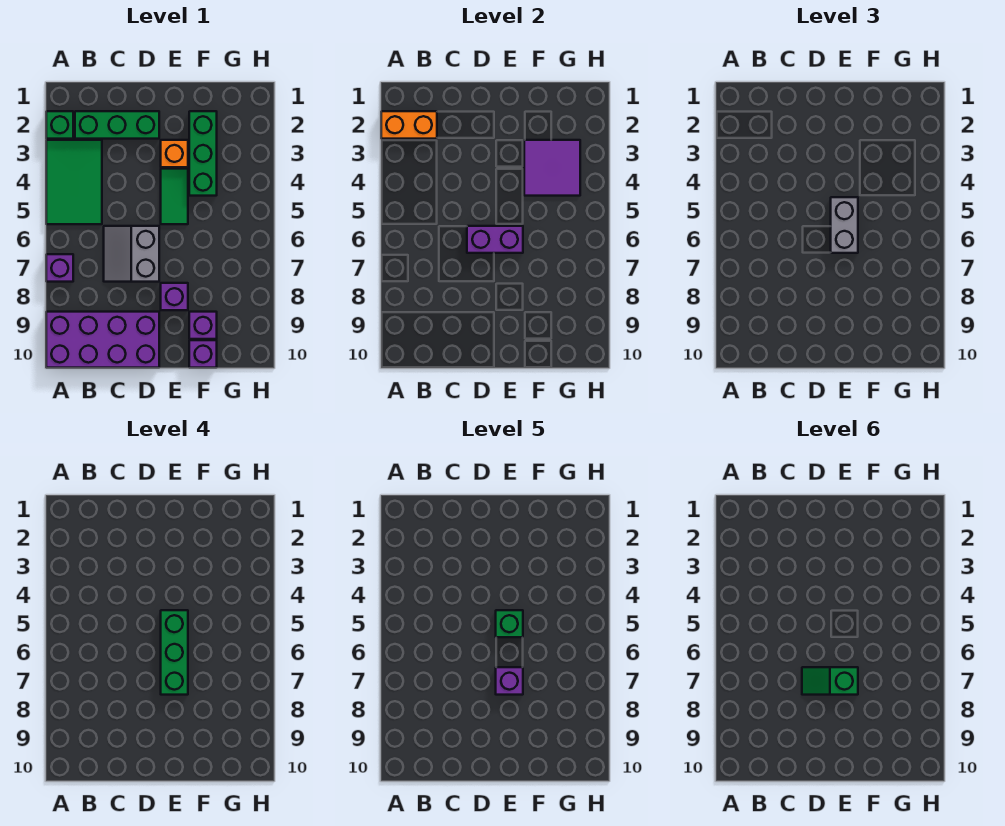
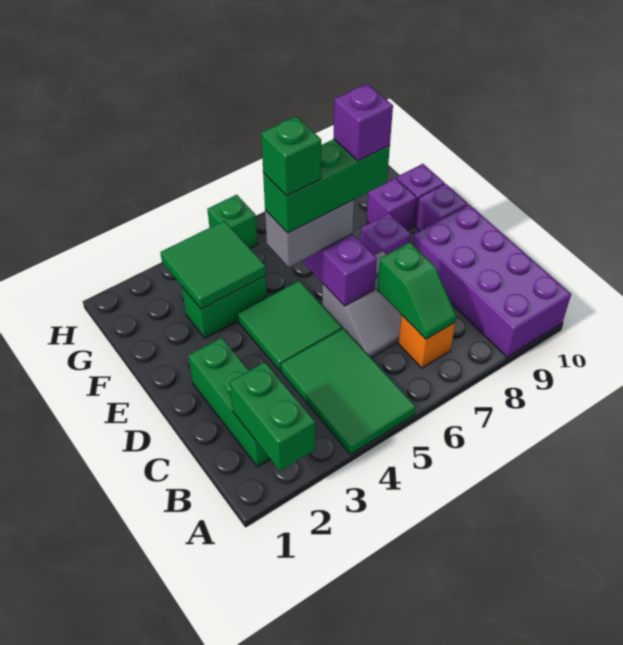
green 1x1 brick [46,111,73,139] -> green 1x1 brick moved to [207,195,257,248]
orange 1x2 brick [381,111,437,139] -> green 1x2 brick [230,362,315,471]
green 2x3 tile [46,140,102,224] -> green 2x3 tile turned to [281,328,416,454]
purple 1x1 brick [46,254,73,282] -> purple 1x1 brick moved to [416,184,468,231]
green 1x2 slope [802,667,858,695] -> green 1x2 slope moved to [377,242,457,339]
orange 1x1 brick [161,140,188,167] -> orange 1x1 brick moved to [399,316,455,368]
green 1x2 tile [161,169,188,224] -> green 2x2 tile [238,281,342,371]
green 1x3 brick [189,111,217,196] -> green 1x2 brick [182,276,267,338]
purple 2x2 tile [524,140,580,196] -> green 2x2 tile [160,221,266,309]

